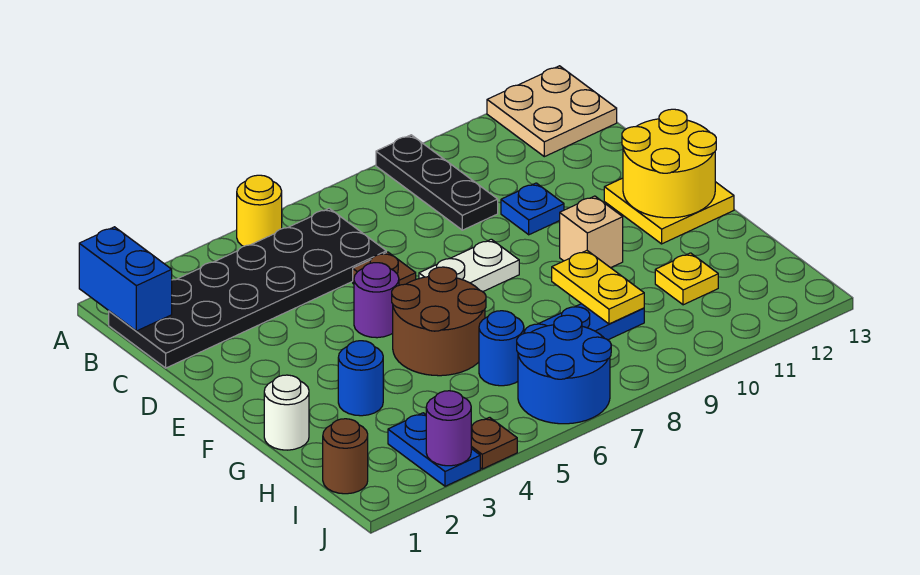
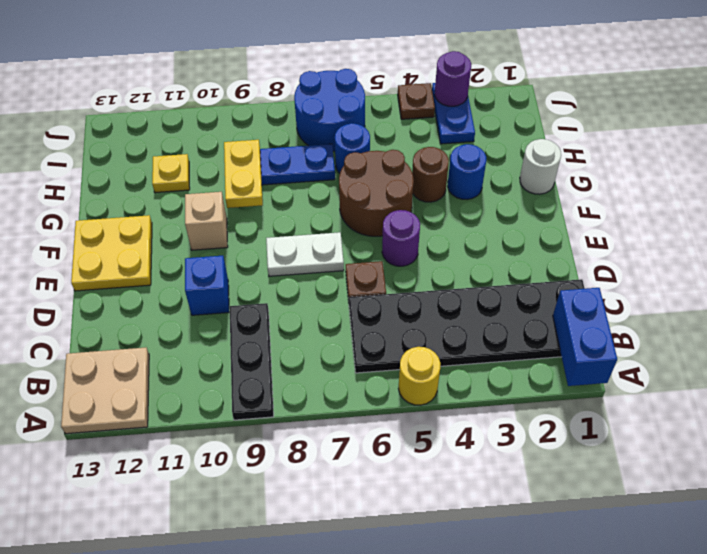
blue 1x1 plate [501,183,564,235] -> blue 1x1 brick [185,256,229,315]
yellow 2x2 round brick [622,109,716,218] -> none
brown 1x1 round brick [323,419,368,494] -> brown 1x1 round brick moved to [412,147,449,202]

